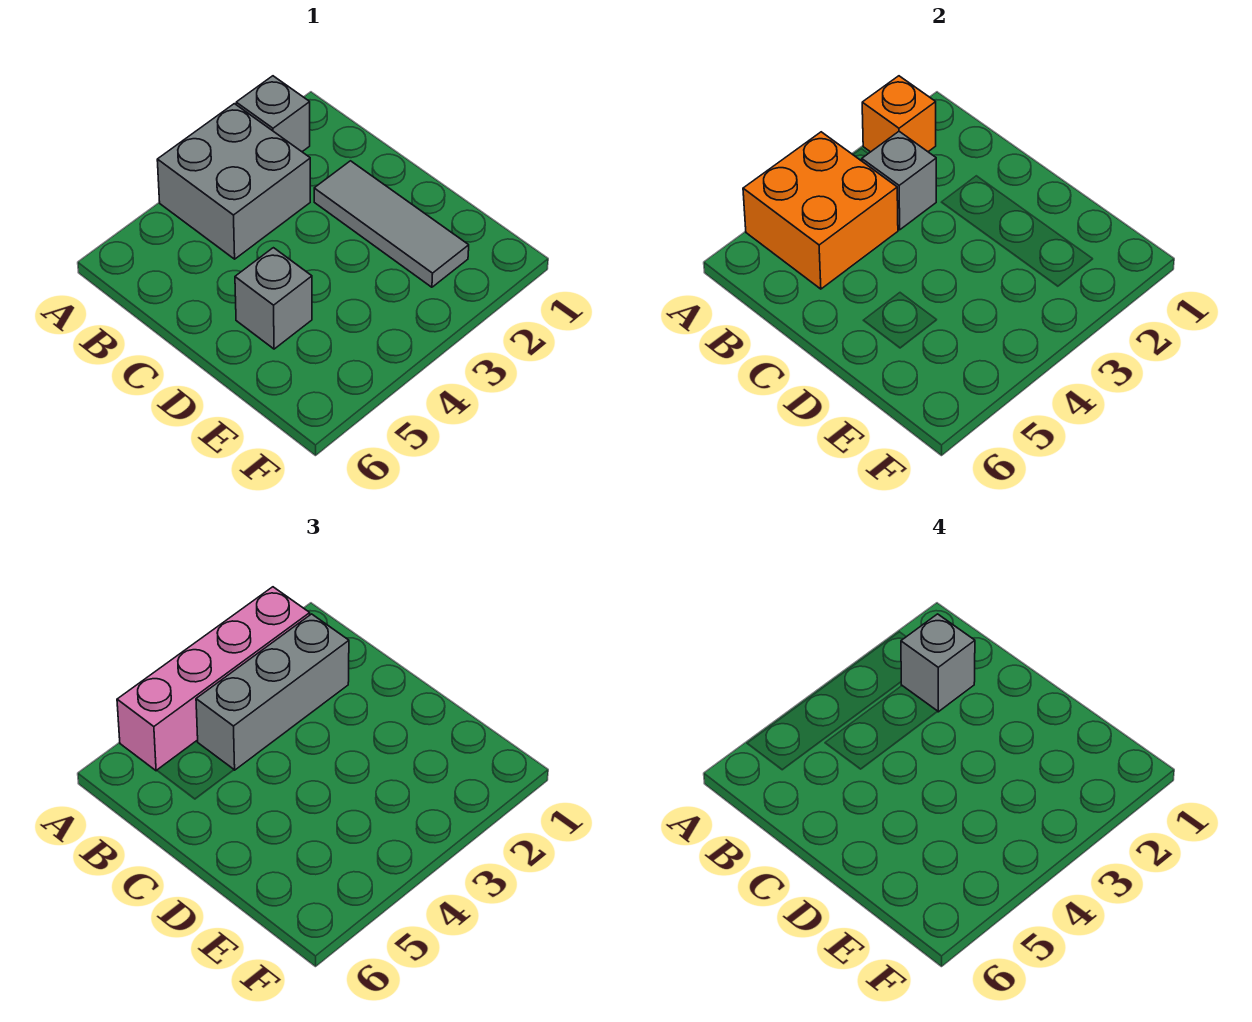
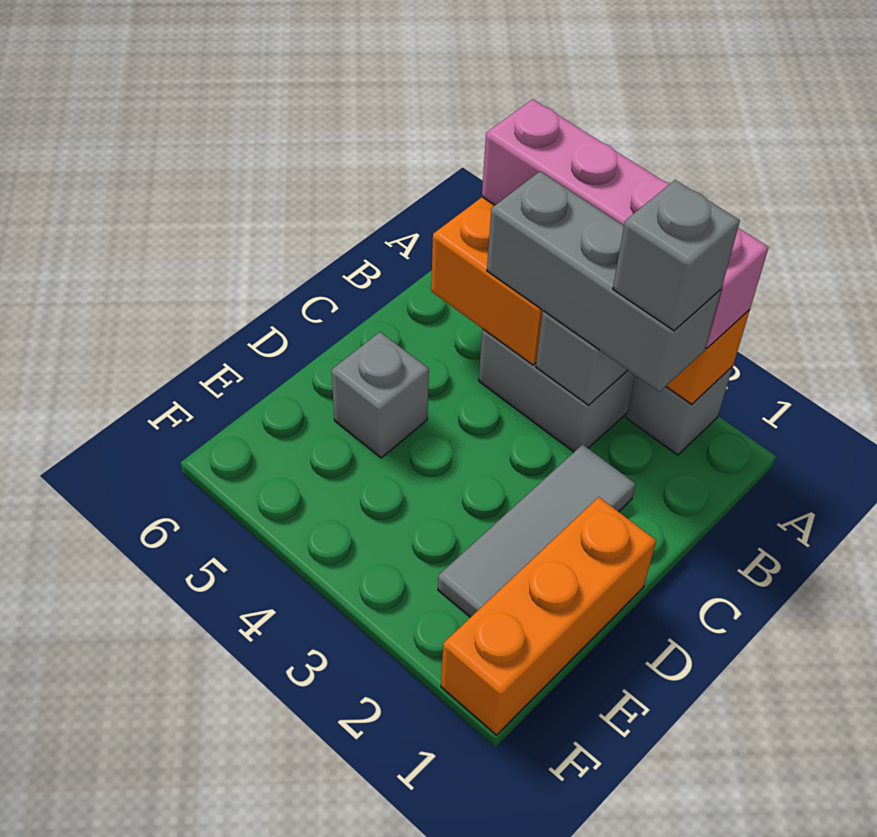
none -> orange 1x3 brick [441,497,656,735]

